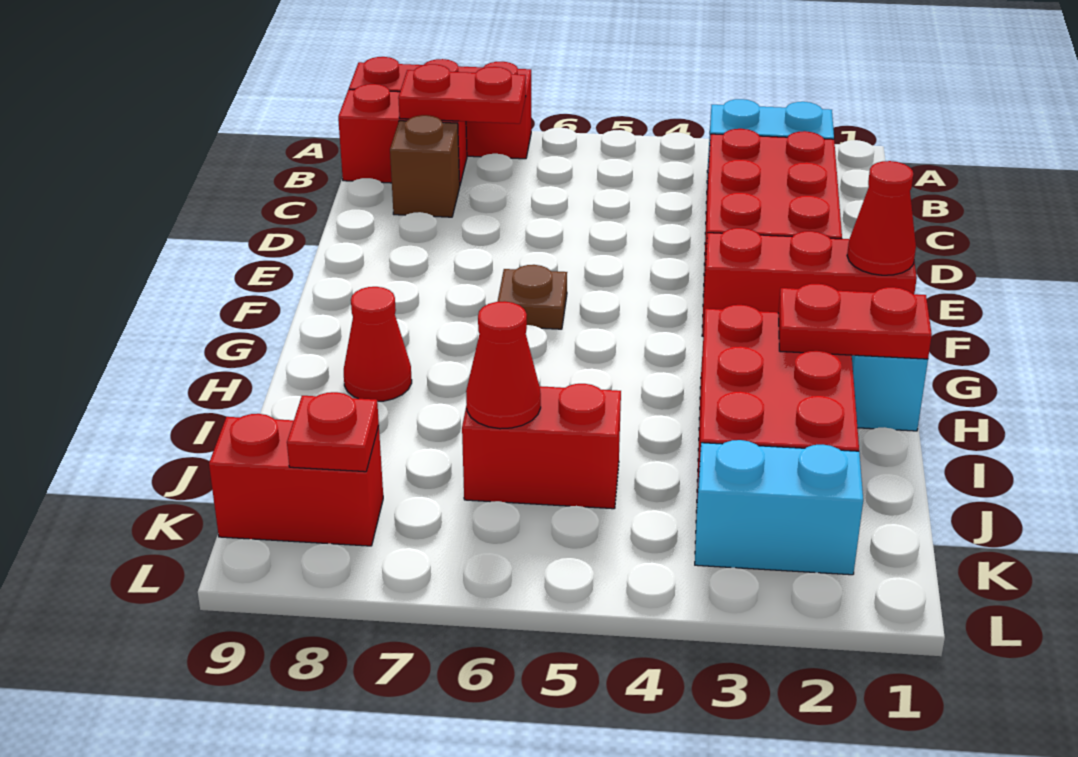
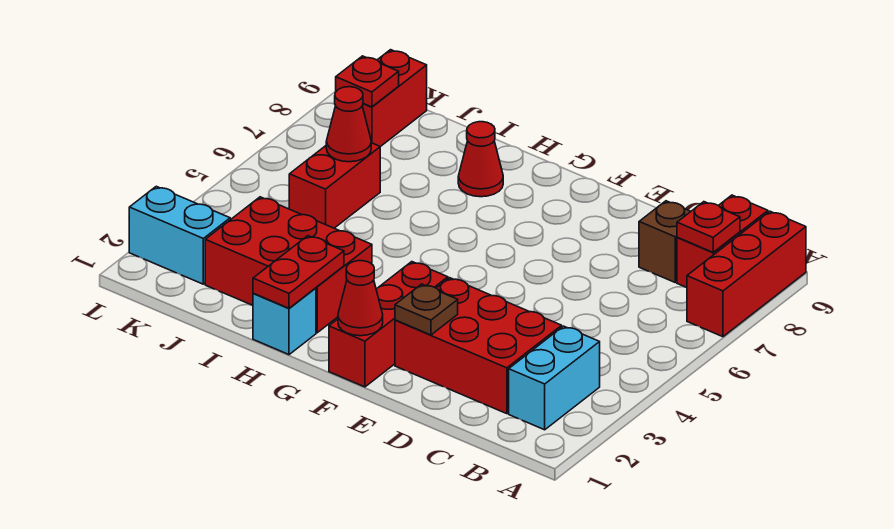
red 1x2 plate [398,64,526,124] -> red 1x1 plate [677,202,740,252]
brown 1x1 plate [497,265,567,329] -> brown 1x1 plate moved to [395,284,458,335]
cyan 1x2 brick [695,440,863,575] -> cyan 1x2 brick turned to [129,186,230,284]

